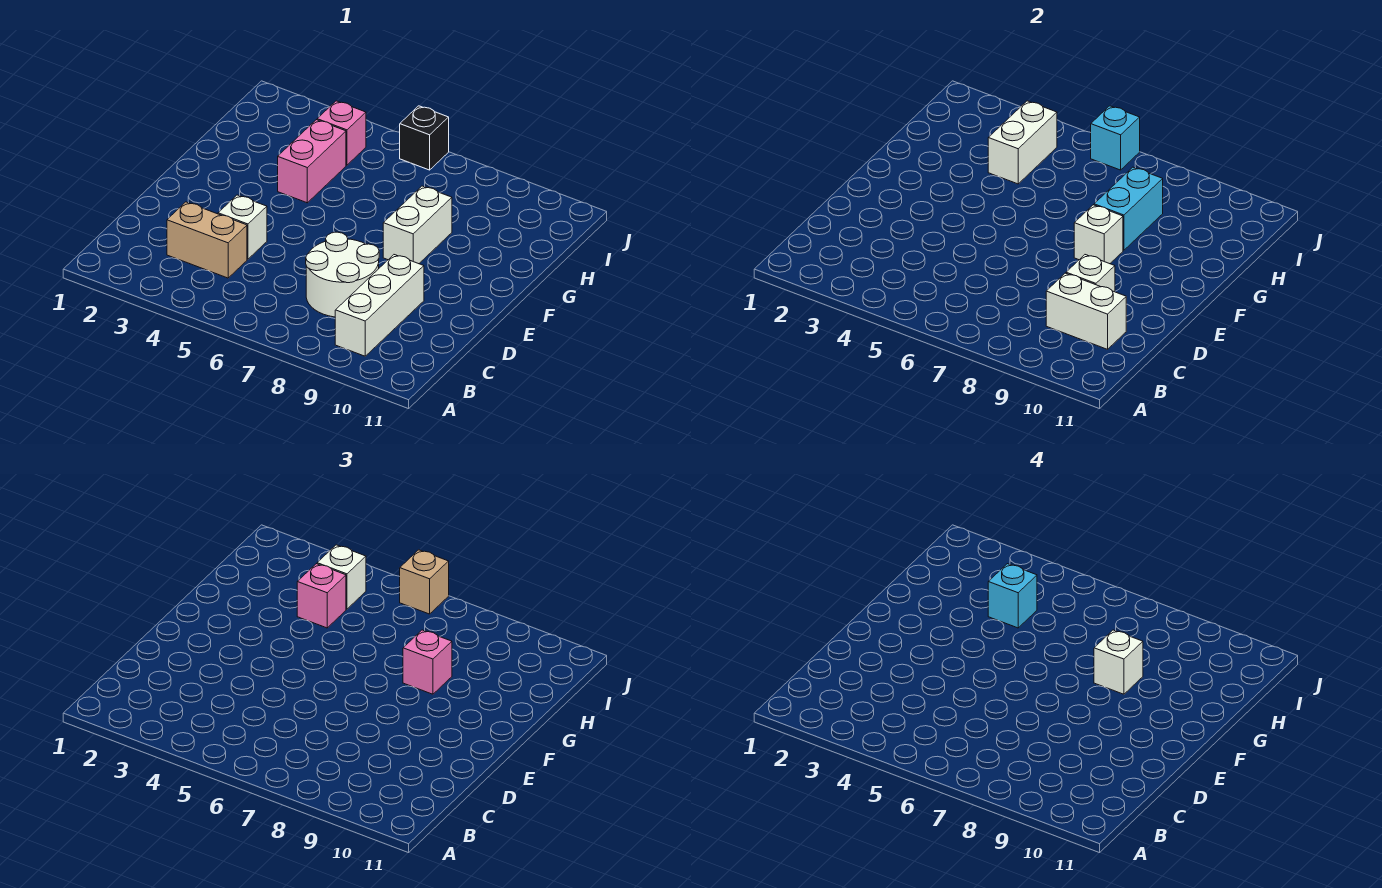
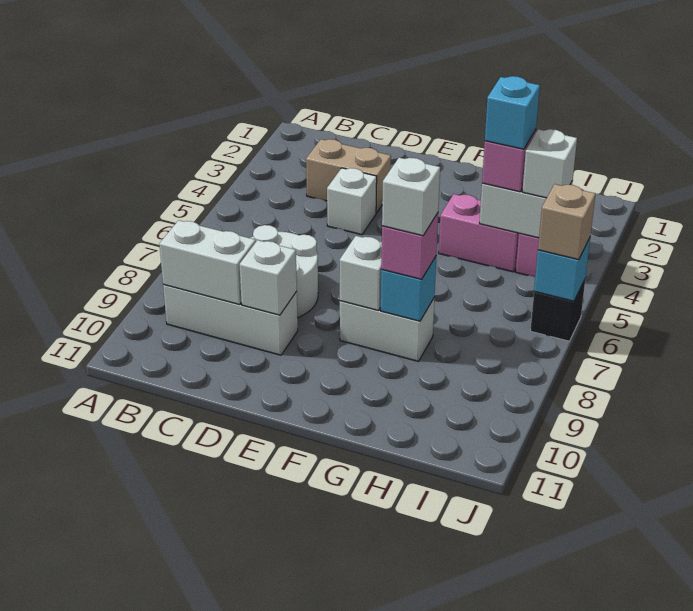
tan 1x2 brick [167,202,247,278] -> tan 1x2 brick turned to [306,139,391,213]
white 1x2 brick [1046,273,1126,349] -> white 1x2 brick turned to [159,220,256,305]
cyan 1x2 brick [1094,167,1163,250] -> cyan 1x1 brick [381,257,436,321]

